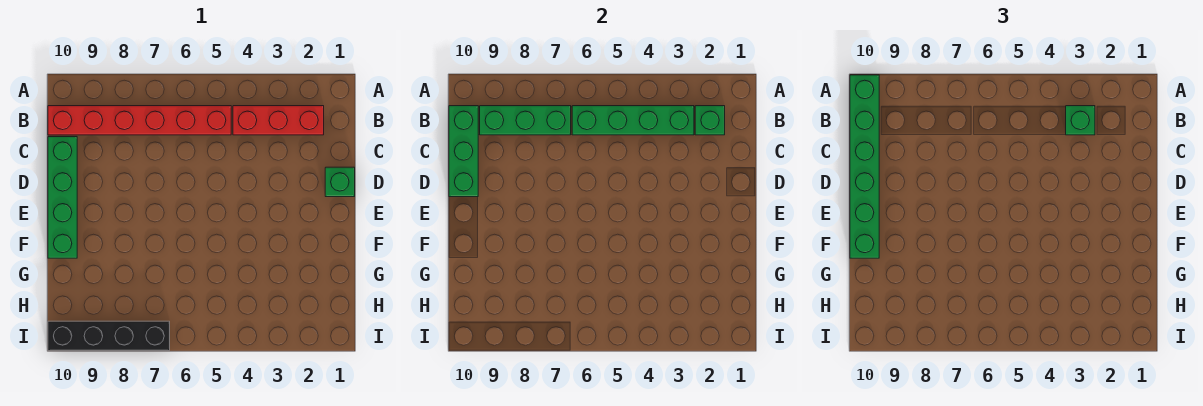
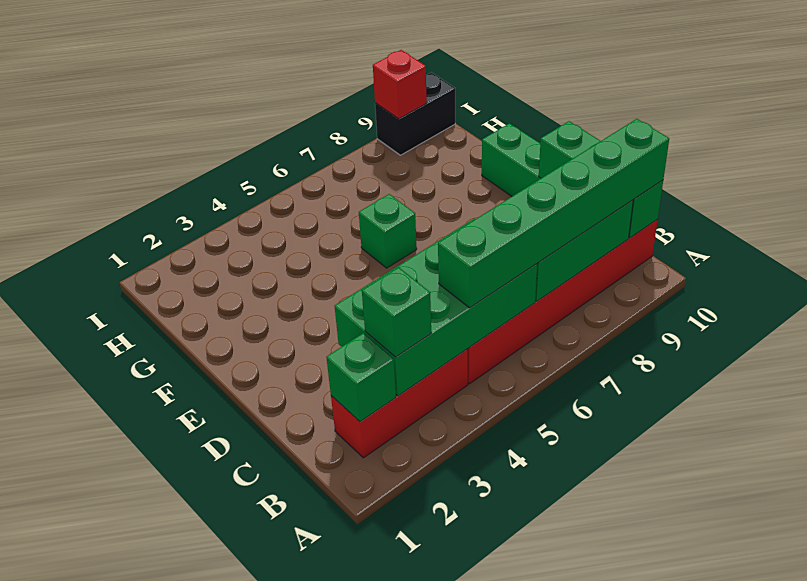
green 1x6 brick [850,75,879,258] -> green 1x6 brick turned to [438,119,669,308]
green 1x4 brick [572,106,694,135] -> green 2x4 brick [335,218,537,396]
green 1x1 brick [325,167,355,197] -> green 1x1 brick moved to [359,194,417,268]
black 1x4 brick [48,321,170,351] -> black 1x2 brick [375,73,455,155]
none -> red 1x1 brick [373,50,427,119]

